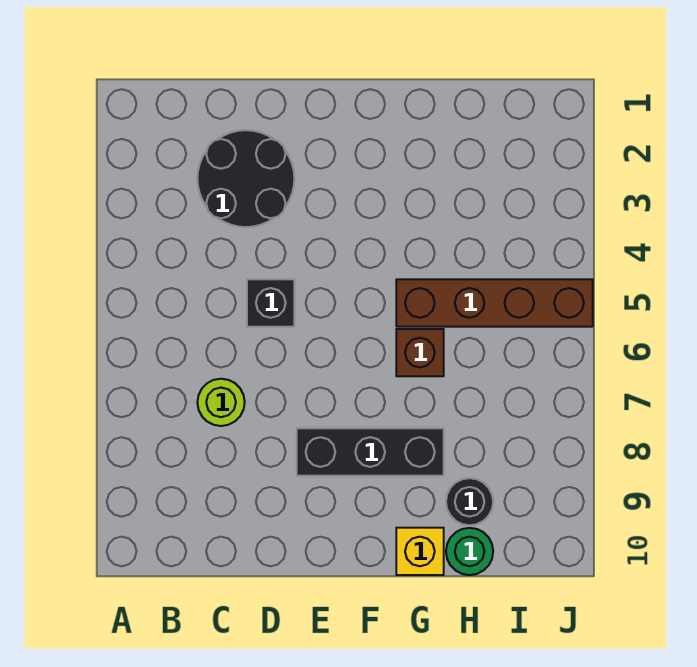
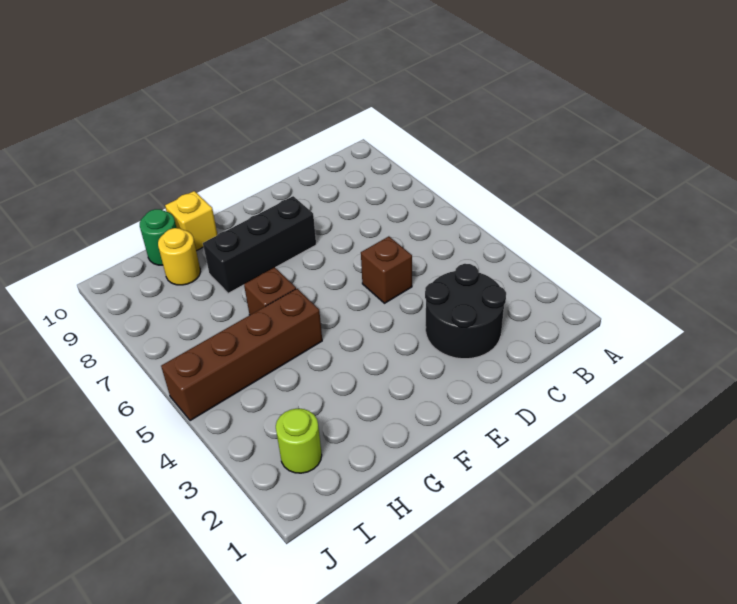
lime 1x1 round brick [197,379,245,426] -> lime 1x1 round brick moved to [276,408,322,473]
black 1x1 brick [247,279,294,327] -> brown 1x1 brick [361,236,412,303]
black 1x1 round brick [446,478,493,525] -> yellow 1x1 round brick [158,228,200,285]

